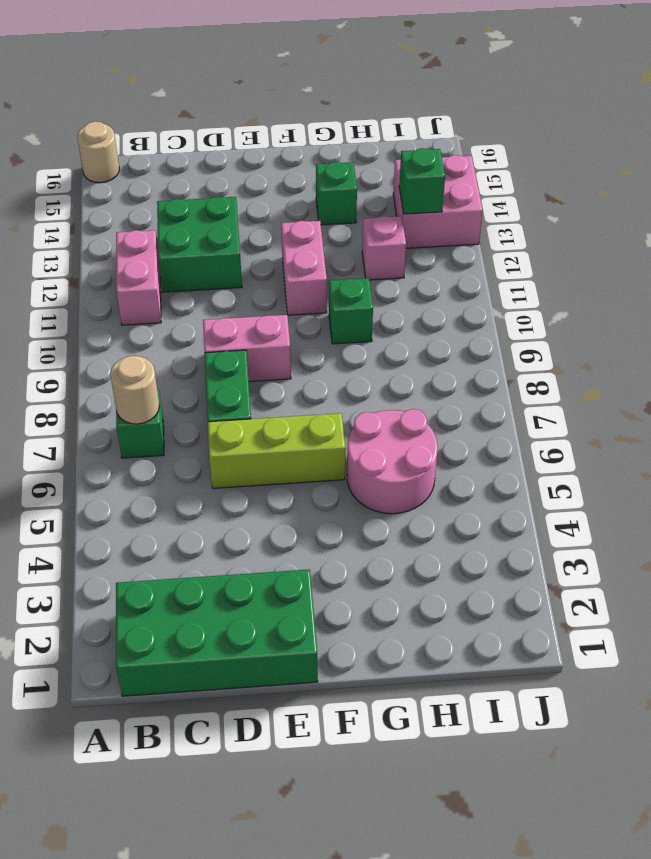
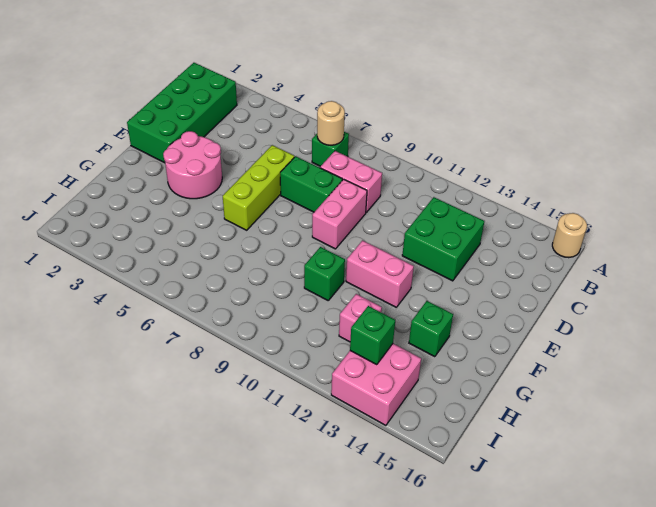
pink 1x2 brick [116,230,161,325] -> pink 1x2 brick moved to [320,151,382,212]
pink 2x2 round brick [347,409,438,514] -> pink 2x2 round brick moved to [163,131,222,199]

